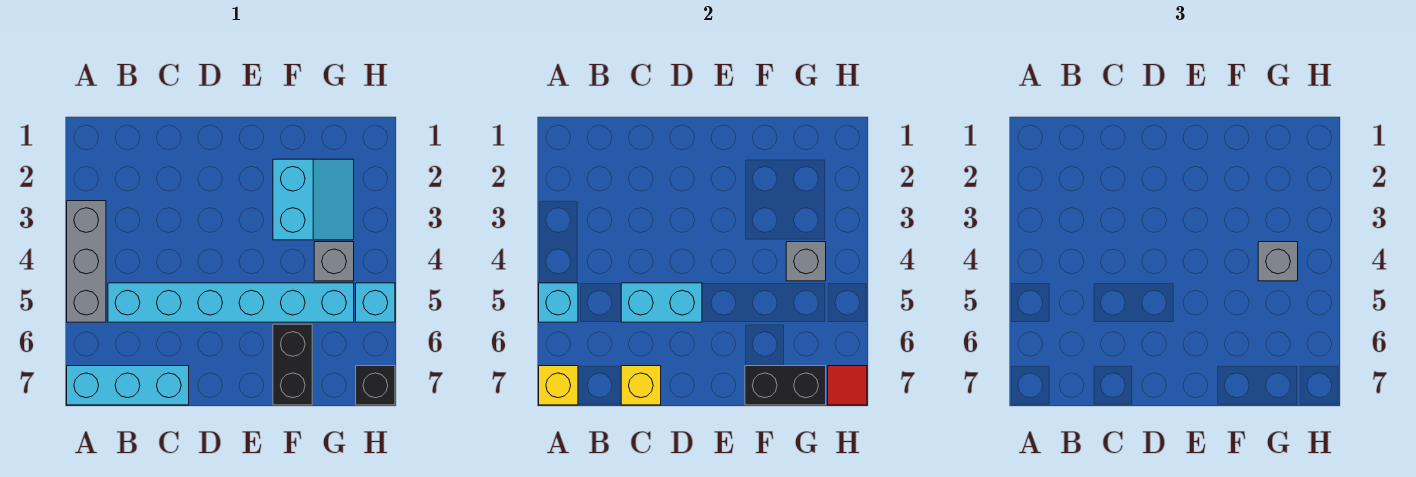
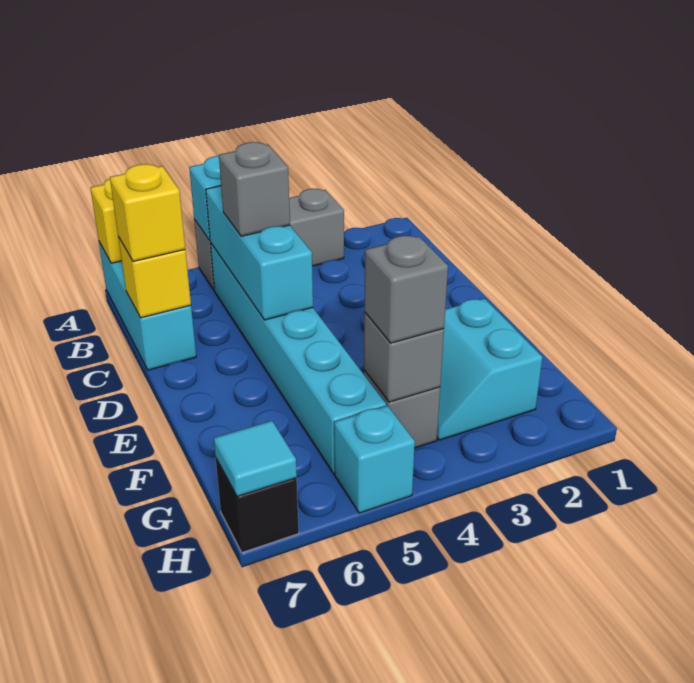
cyan 1x2 brick [621,283,702,322] -> cyan 1x3 brick [206,186,313,320]
none -> grey 1x1 brick [219,142,290,236]
none -> yellow 1x1 brick [110,164,185,262]
cyan 2x2 slope [273,159,354,240] -> cyan 2x2 slope turned to [437,299,542,440]
black 1x2 brick [273,324,312,405] -> none
black 1x2 brick [745,366,826,405] -> none
red 1x1 tile [828,366,867,405] -> cyan 1x1 tile [214,421,297,496]

